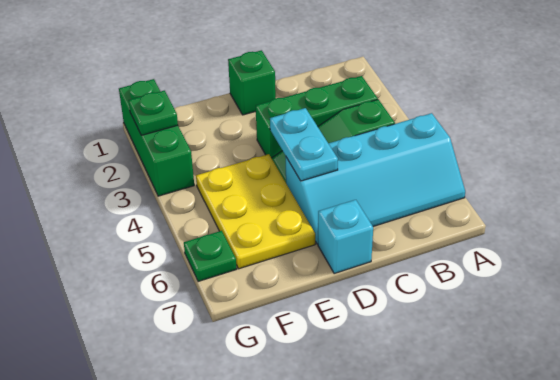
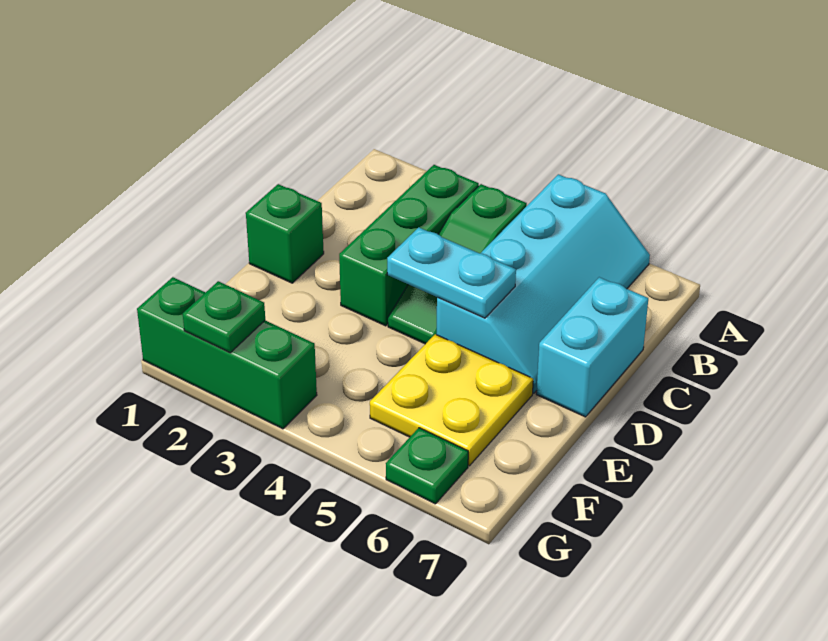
cyan 1x1 brick [318,200,373,273] -> cyan 1x2 brick [536,277,648,417]
yellow 2x3 plate [196,154,315,269] -> yellow 2x2 plate [370,334,533,466]

